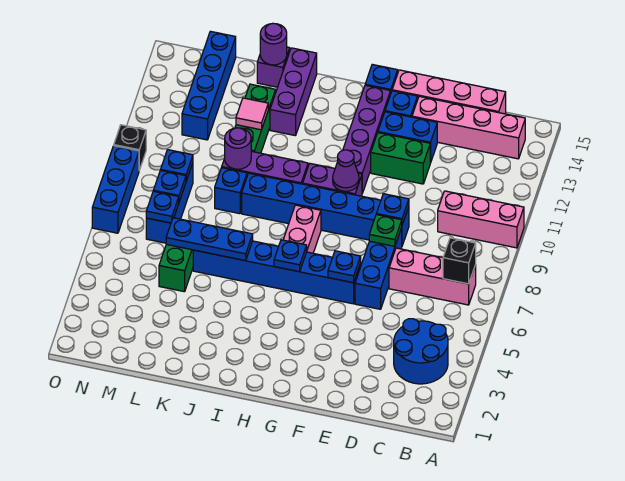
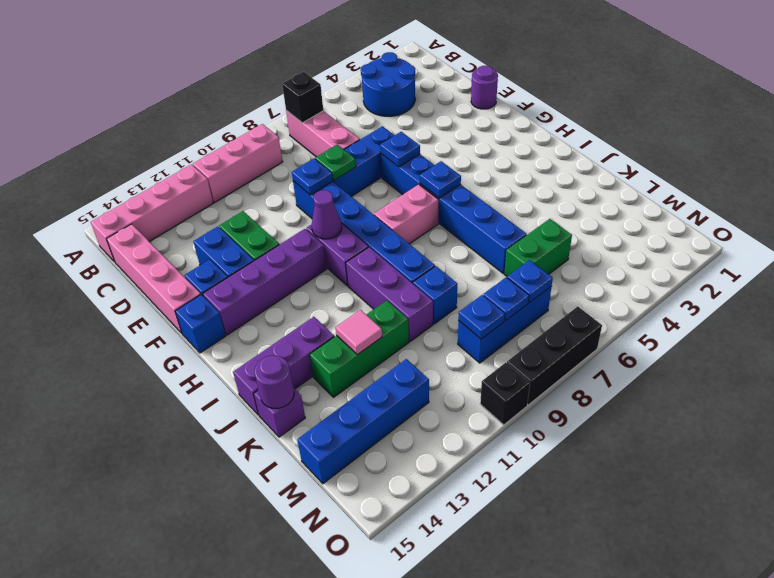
pink 1x3 brick [438,191,524,248] -> pink 1x3 brick turned to [193,124,283,202]
pink 1x4 brick [412,96,525,159] -> pink 1x4 brick turned to [91,164,213,262]
blue 1x3 plate [166,218,253,261] -> none
purple 1x1 round brick [224,128,251,169] -> purple 1x1 round brick moved to [471,66,498,109]
blue 1x3 brick [92,146,139,233] -> black 1x3 brick [507,306,602,405]

